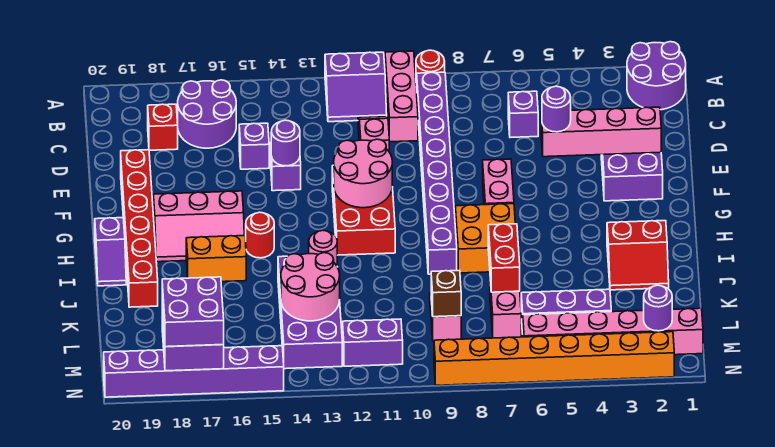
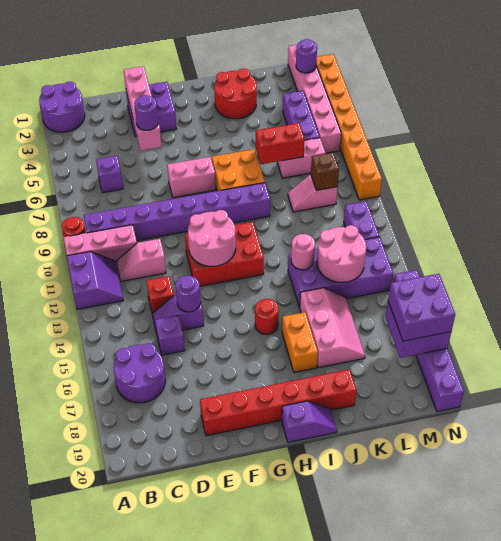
red 1x1 brick [148,104,178,150] -> red 1x1 brick moved to [147,276,174,313]
pink 2x3 slope [153,191,244,262] -> pink 2x3 slope moved to [300,288,365,368]
red 2x2 slope [607,221,669,290] -> red 2x2 round brick [214,69,257,119]

